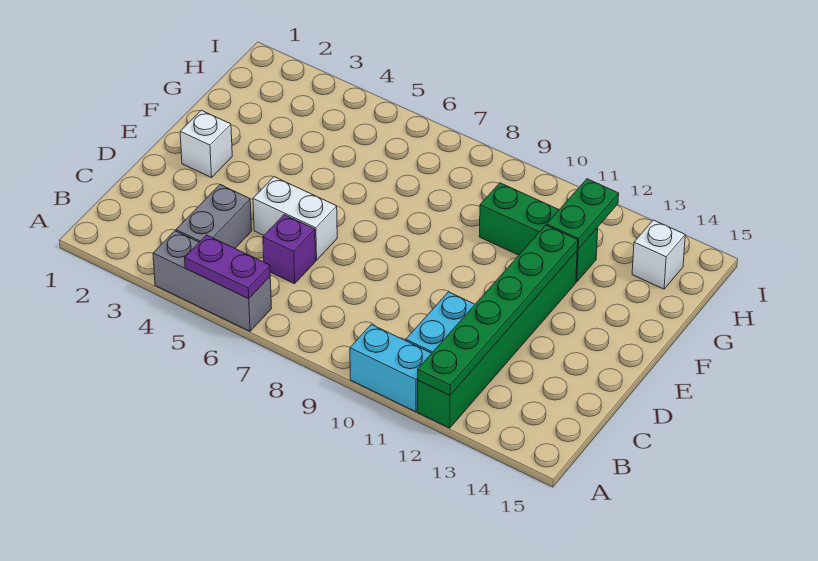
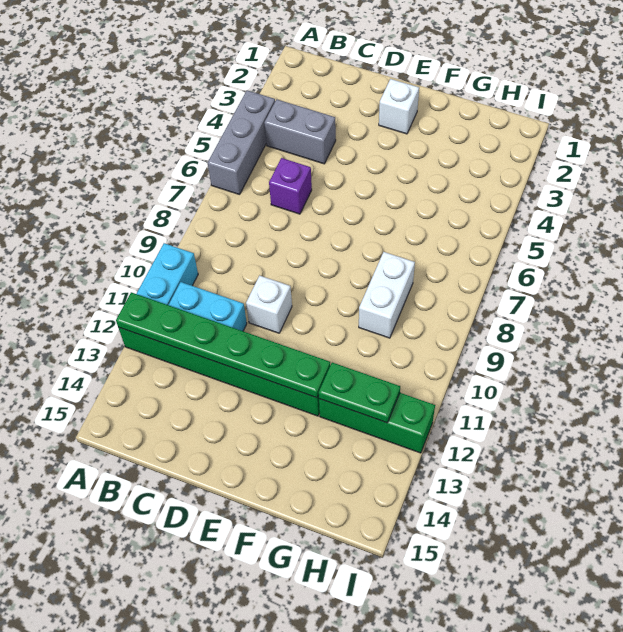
purple 1x2 plate [185,235,270,299] -> none
white 1x2 brick [253,177,337,260] -> white 1x2 brick moved to [359,252,415,338]
green 1x3 brick [479,183,598,282] -> green 1x3 brick turned to [319,393,435,453]
white 1x1 brick [632,220,685,289] -> white 1x1 brick moved to [246,276,292,333]

